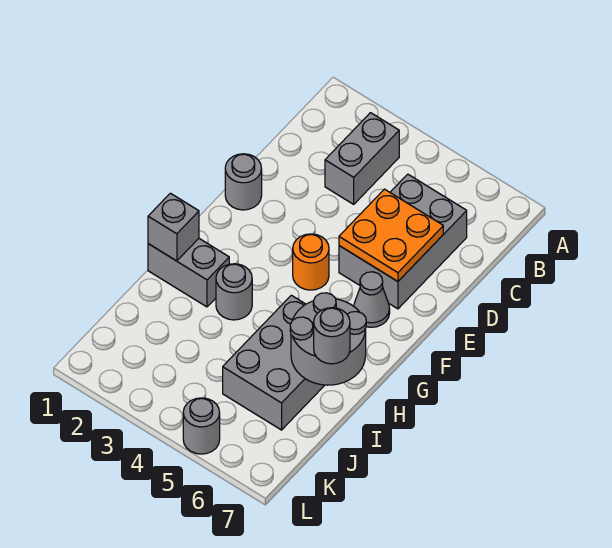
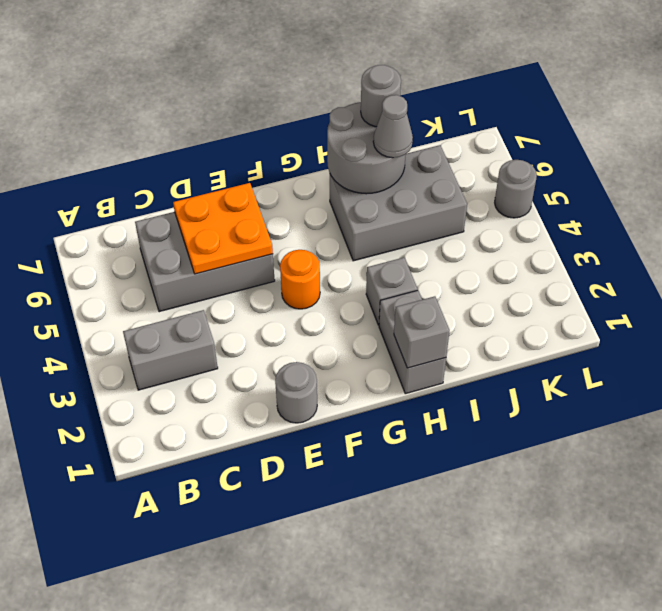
grey 1x1 cone [354,272,390,327] -> grey 1x1 cone moved to [373,95,413,158]
grey 1x1 round brick [216,264,252,320] -> grey 1x1 brick [366,257,418,325]

